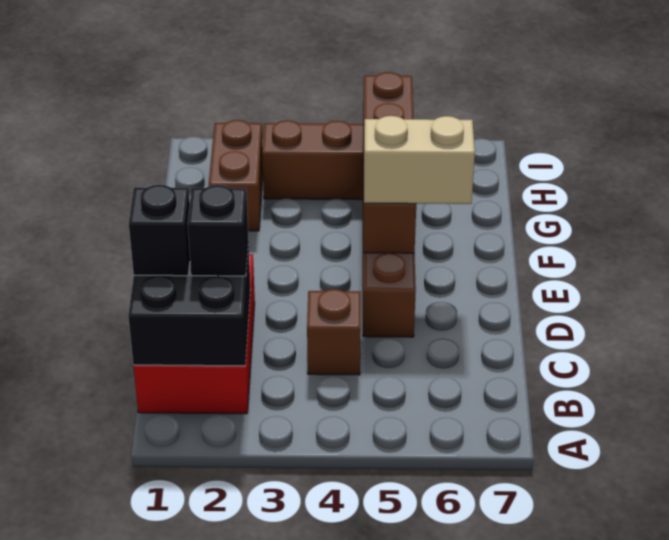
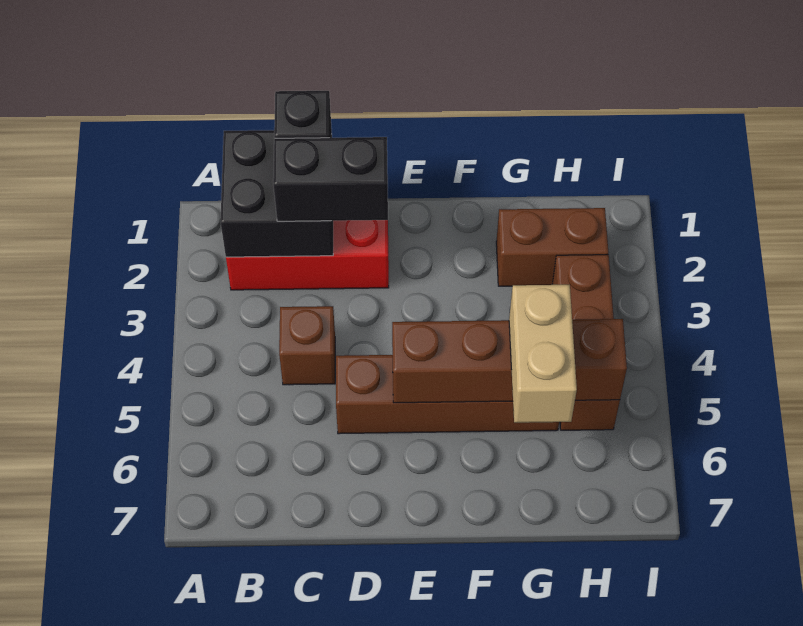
black 1x1 brick [188,185,249,276] -> black 1x2 brick [273,137,388,221]
tan 1x2 brick [364,116,475,204] -> tan 1x2 brick moved to [509,285,577,423]

